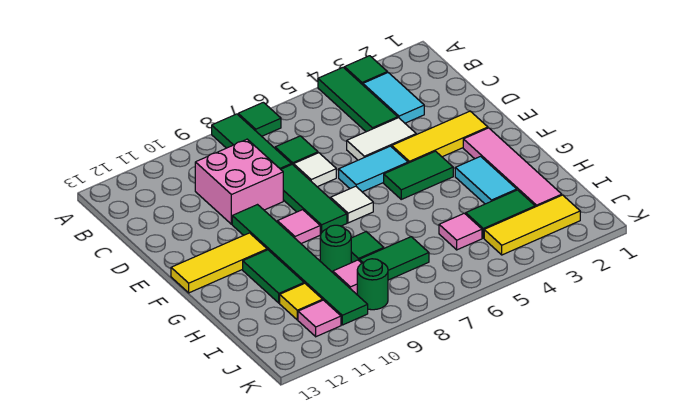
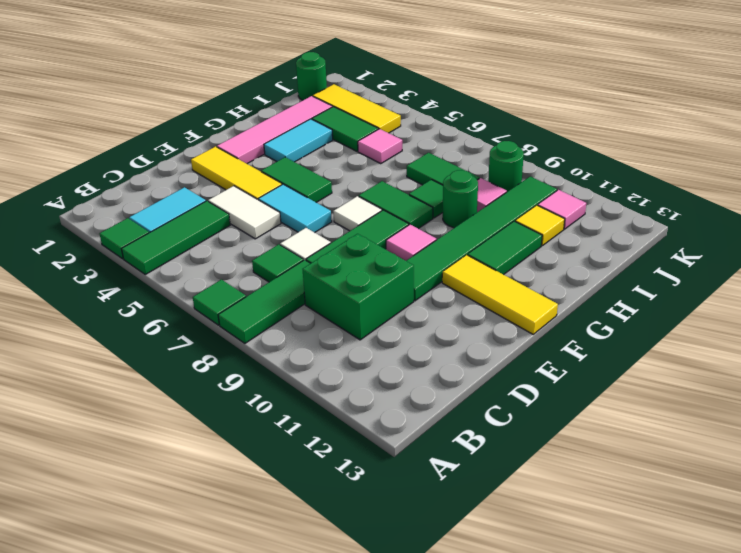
pink 2x2 brick [195,139,283,224] -> green 2x2 brick [303,234,414,340]
none -> green 1x2 tile [359,181,433,229]
none -> green 1x1 round brick [296,52,327,100]

